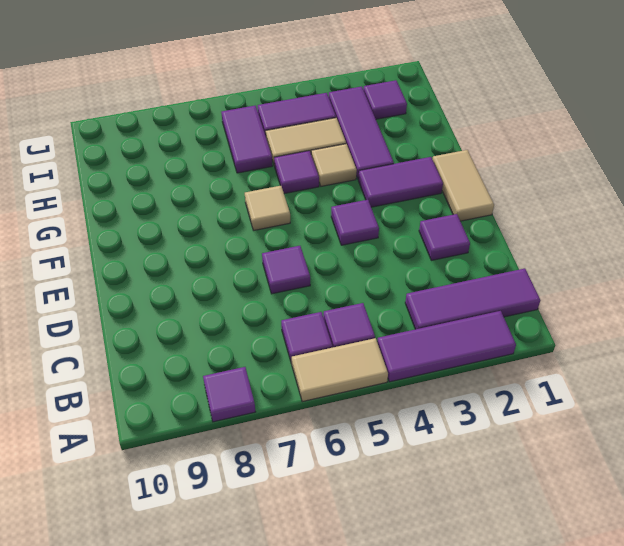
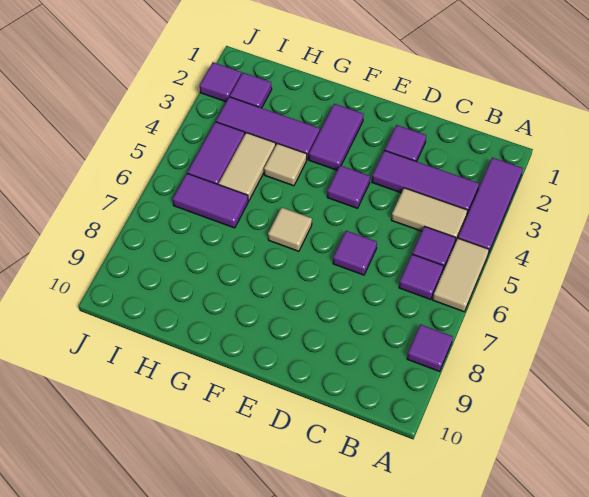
purple 1x3 tile [405,268,540,329] -> purple 1x3 tile turned to [372,150,479,214]
tan 1x2 tile [432,150,494,221] -> tan 1x2 tile moved to [391,188,468,242]
purple 1x1 tile [274,151,319,194] -> purple 1x1 tile moved to [200,62,241,102]

